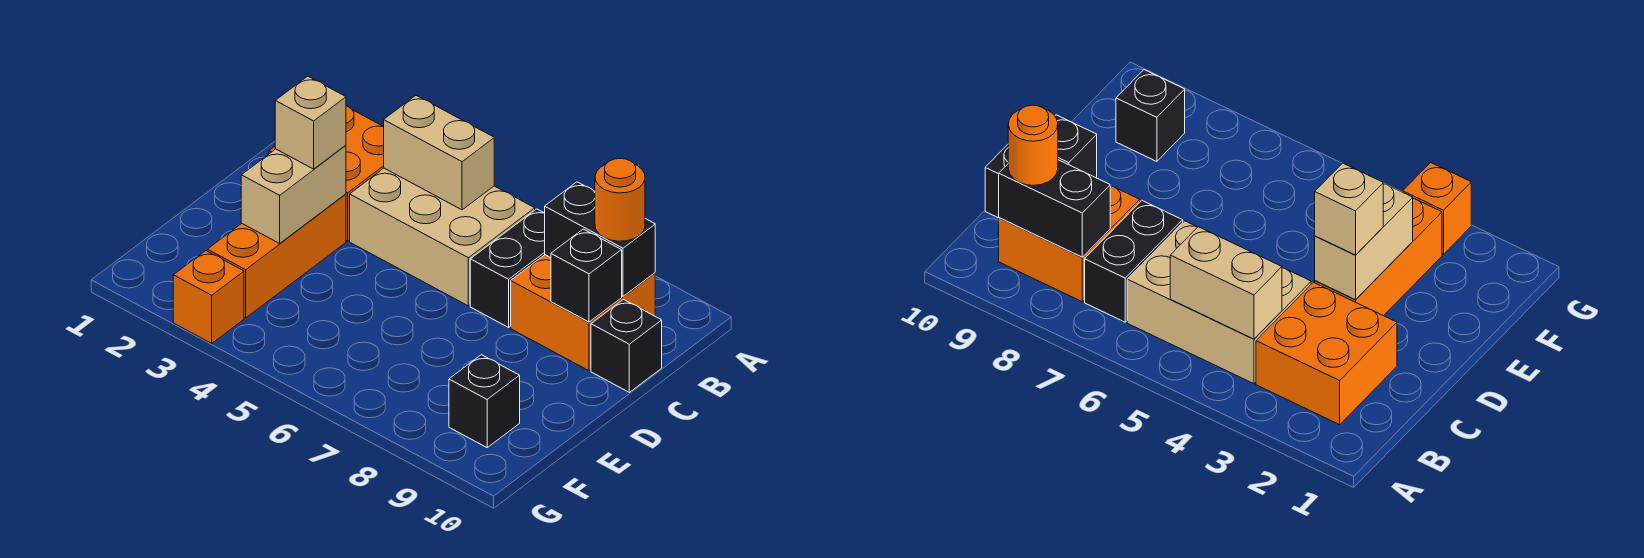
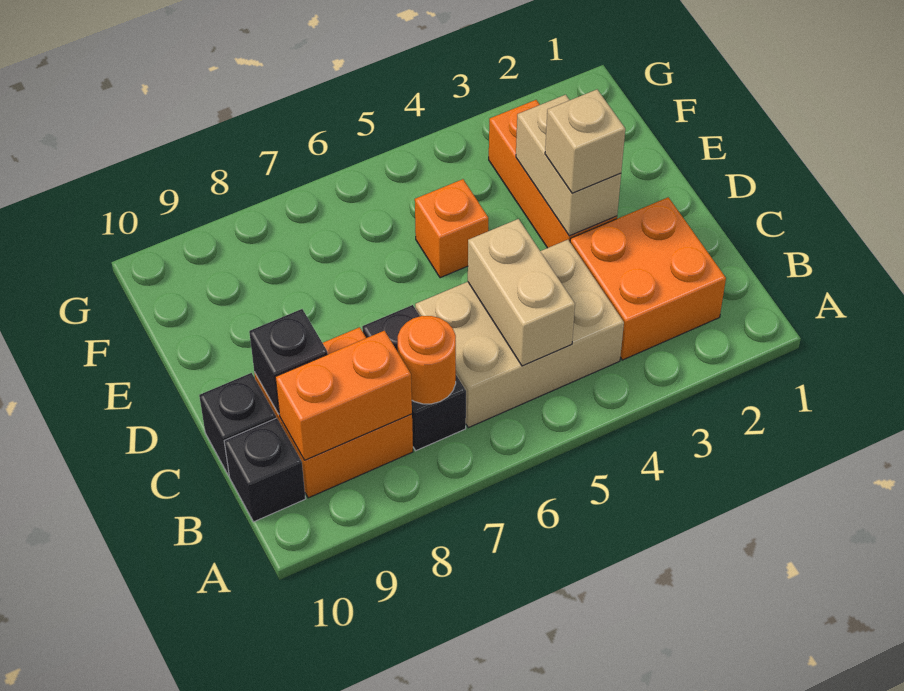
tan 1x2 brick [384,96,494,210] -> tan 1x2 brick turned to [468,219,575,366]
black 1x2 brick [545,182,655,296] -> orange 1x2 brick [275,331,412,460]
orange 1x1 round brick [595,159,645,241] -> orange 1x1 round brick moved to [398,316,456,404]
black 1x1 brick [449,355,520,447] -> black 1x1 brick moved to [224,418,306,522]
orange 1x1 brick [173,251,244,343] -> orange 1x1 brick moved to [415,179,488,278]

